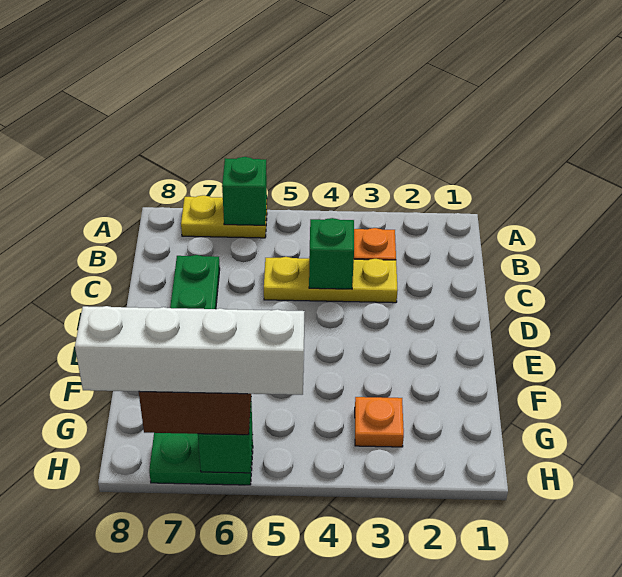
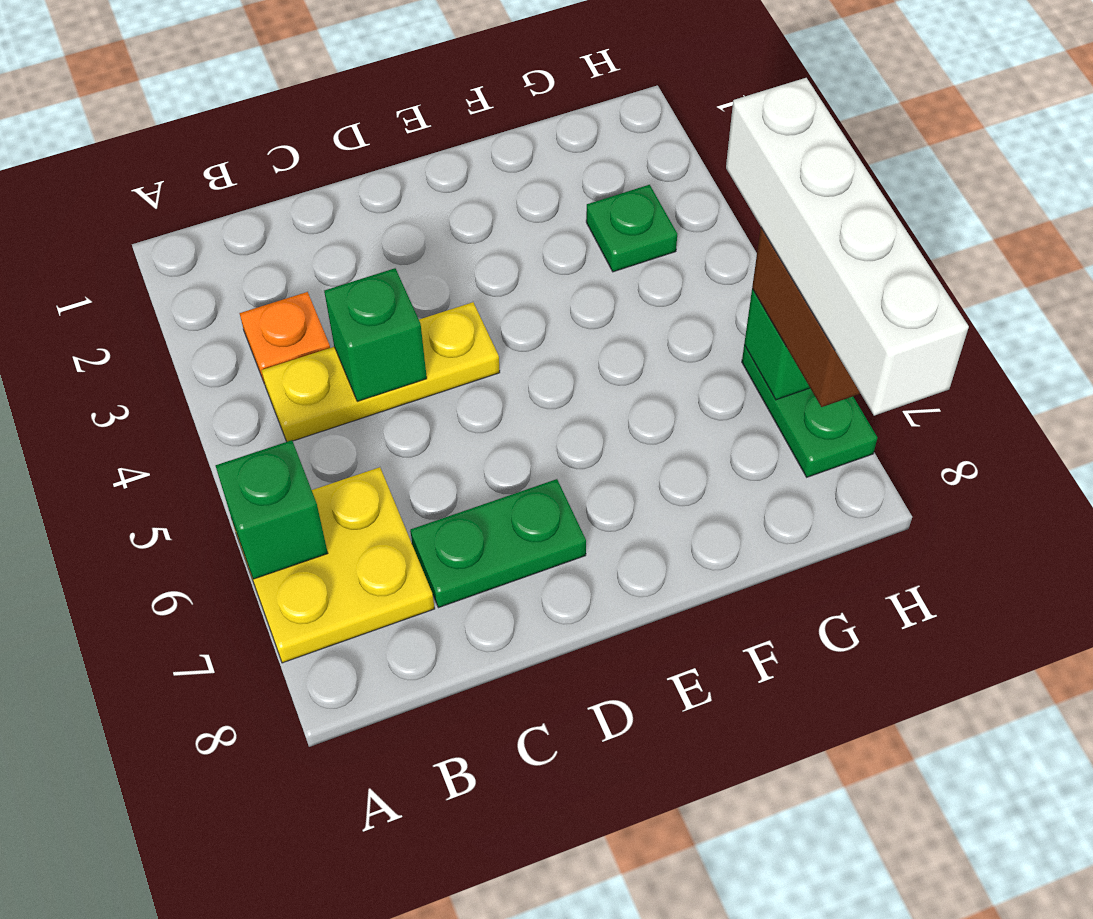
yellow 1x2 plate [181,195,267,238] -> yellow 2x2 plate [233,467,435,663]
yellow 1x3 plate [264,257,398,303] -> yellow 1x3 plate turned to [261,302,500,442]
orange 1x1 plate [355,397,404,447] -> green 1x1 plate [586,185,677,272]

